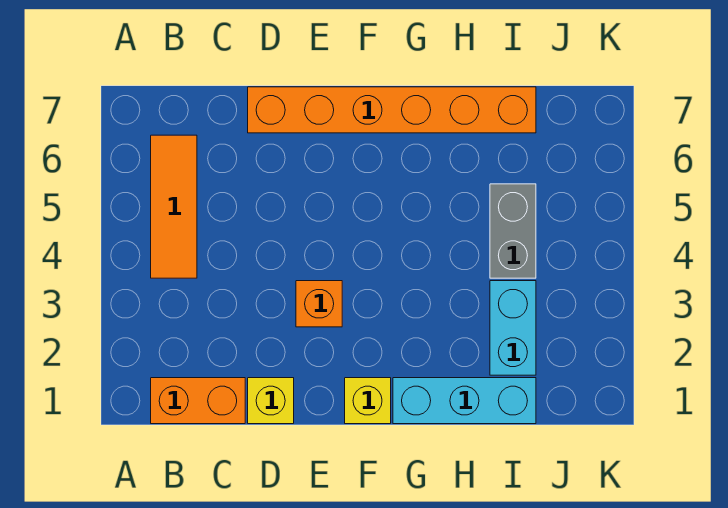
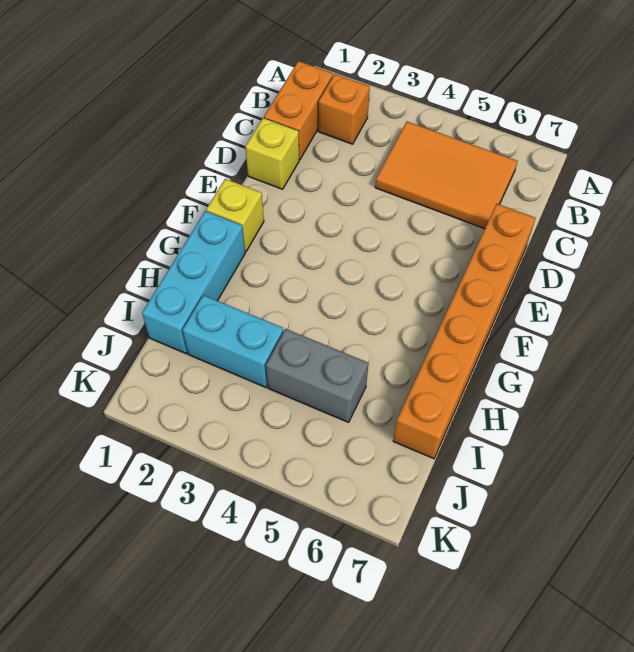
orange 1x3 tile [151,135,197,278] -> orange 2x3 tile [375,122,518,229]
orange 1x1 brick [296,281,342,327] -> orange 1x1 brick moved to [318,74,370,144]

